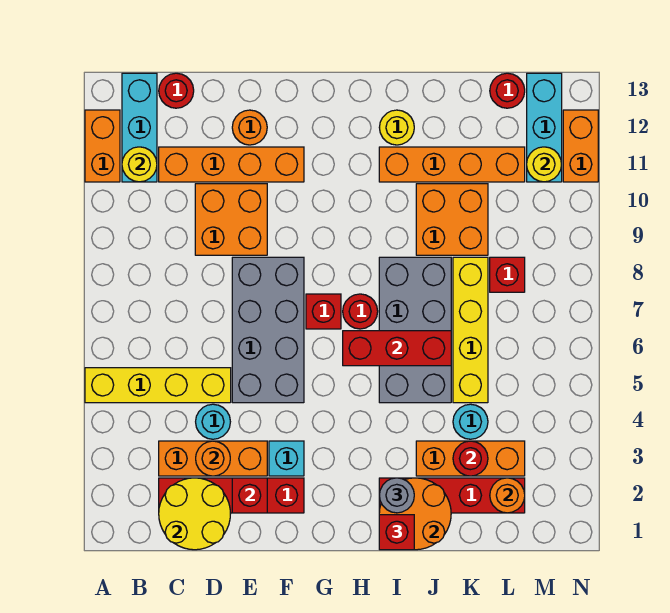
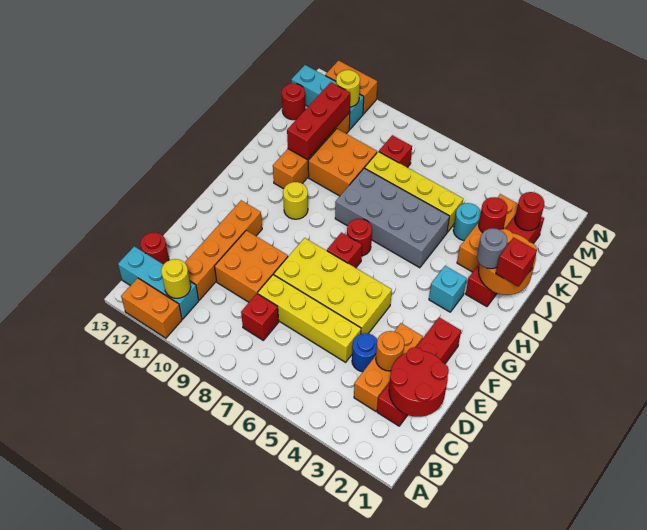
yellow 1x4 brick [85,368,231,403] -> yellow 1x4 brick turned to [258,275,361,362]
yellow 2x2 round brick [159,478,230,550] -> red 2x2 round brick [389,347,449,417]
cyan 1x1 round brick [196,404,230,439] -> blue 1x1 round brick [352,333,377,372]
red 1x1 brick [232,478,267,513] -> red 1x1 brick moved to [241,294,279,340]
grey 2x4 brick [232,257,304,403] -> yellow 2x4 brick [274,238,392,334]
orange 1x1 round brick [232,110,267,145] -> none
cyan 1x1 brick [269,441,304,476] -> cyan 1x1 brick moved to [429,266,467,312]
red 1x3 brick [343,331,451,366] -> red 1x3 brick moved to [287,82,350,159]
yellow 1x1 round brick [379,110,414,145] -> yellow 1x1 round brick moved to [283,182,308,219]
orange 1x1 round brick [490,478,525,513] -> red 1x1 round brick [515,192,544,231]

